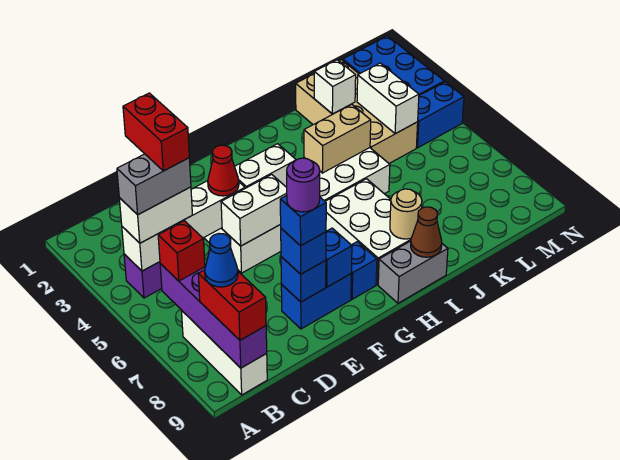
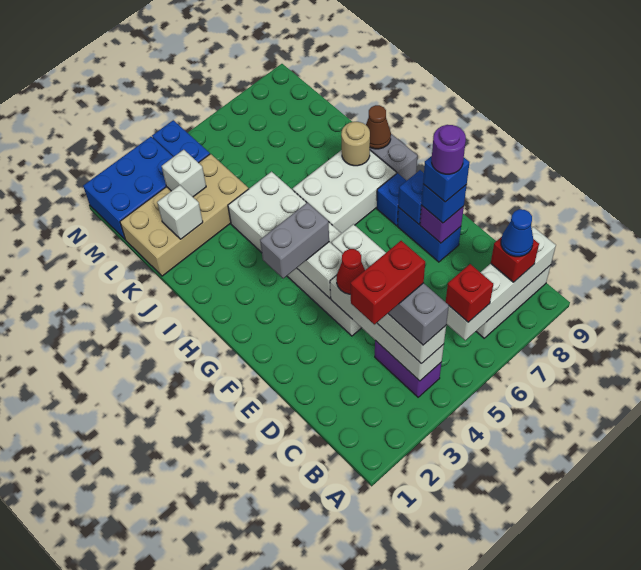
purple 1x4 brick [160,264,267,368] -> white 1x4 brick [447,227,556,340]
red 1x2 brick [198,270,266,340] -> red 1x1 brick [491,237,539,282]
blue 1x1 brick [281,257,326,302] -> purple 1x1 brick [420,205,464,243]
none -> grey 1x2 brick [260,203,329,278]
tan 1x2 brick [304,104,371,173] -> none
white 1x2 brick [357,63,419,134] -> white 1x1 brick [162,150,206,197]

